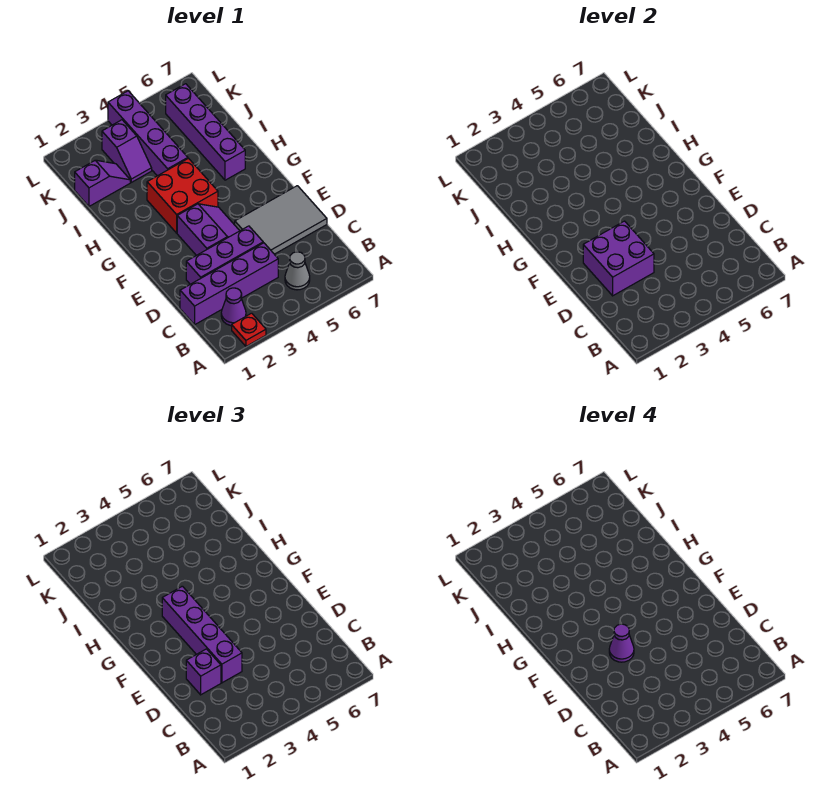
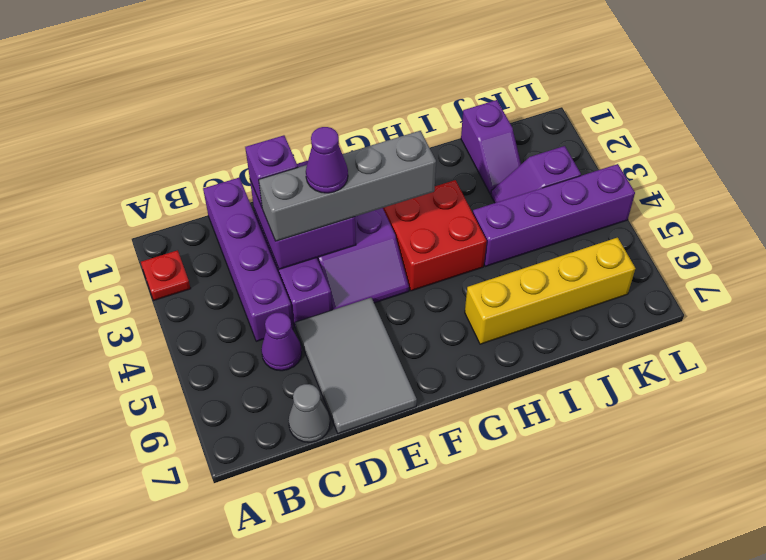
purple 1x1 cone [221,288,246,326] -> purple 1x1 cone moved to [261,313,302,371]
grey 1x1 cone [285,252,310,290] -> grey 1x1 cone moved to [288,384,330,442]
purple 1x4 brick [162,586,242,683] -> grey 1x4 brick [259,131,436,241]
purple 1x4 brick [166,84,245,180] -> yellow 1x4 brick [465,238,635,344]

